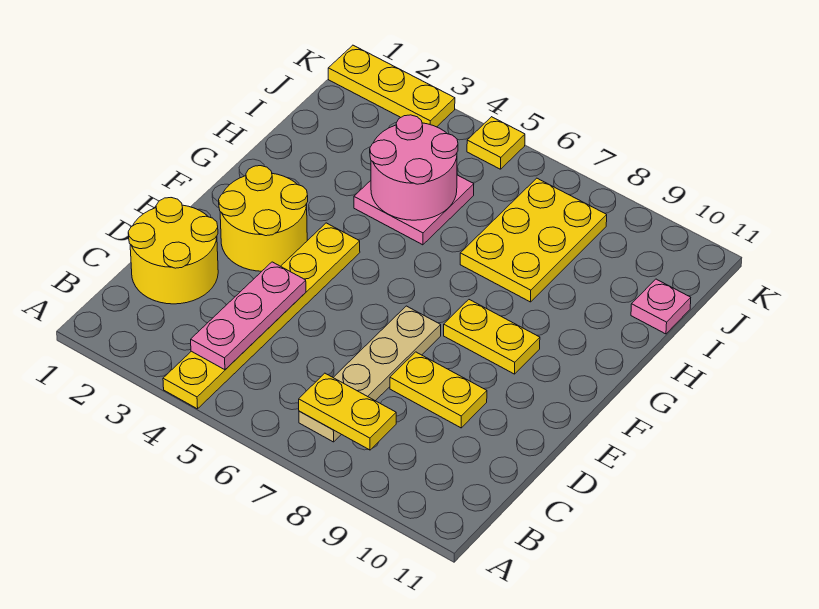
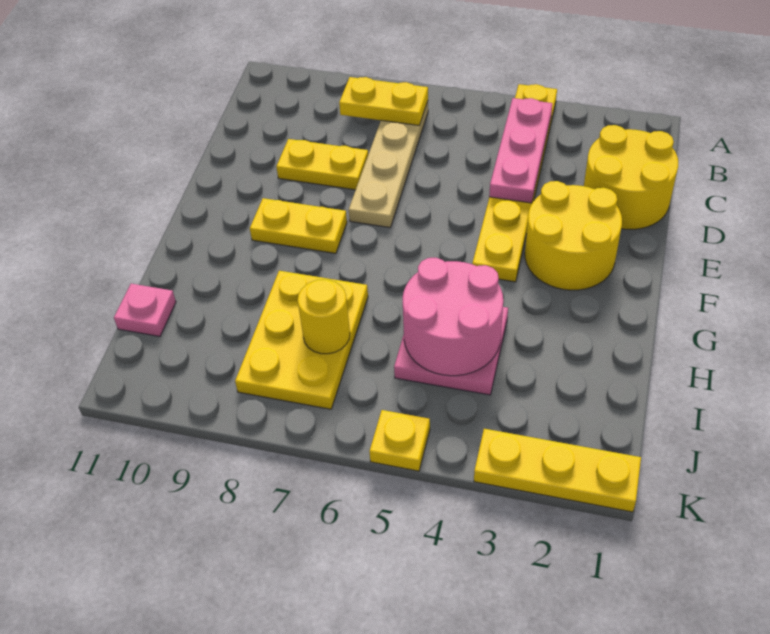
none -> yellow 1x1 round brick [298,280,350,354]

